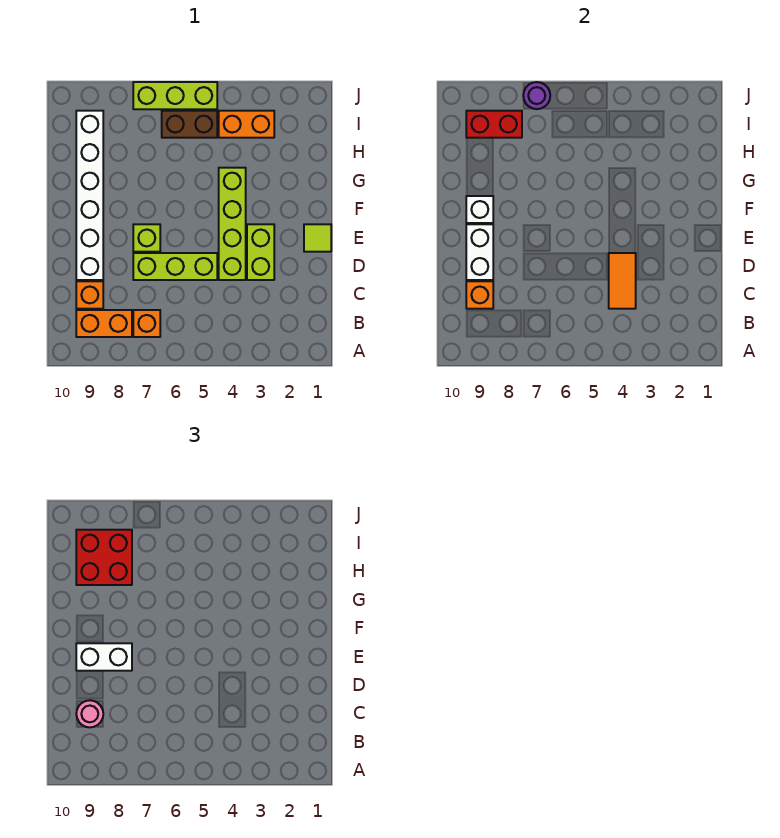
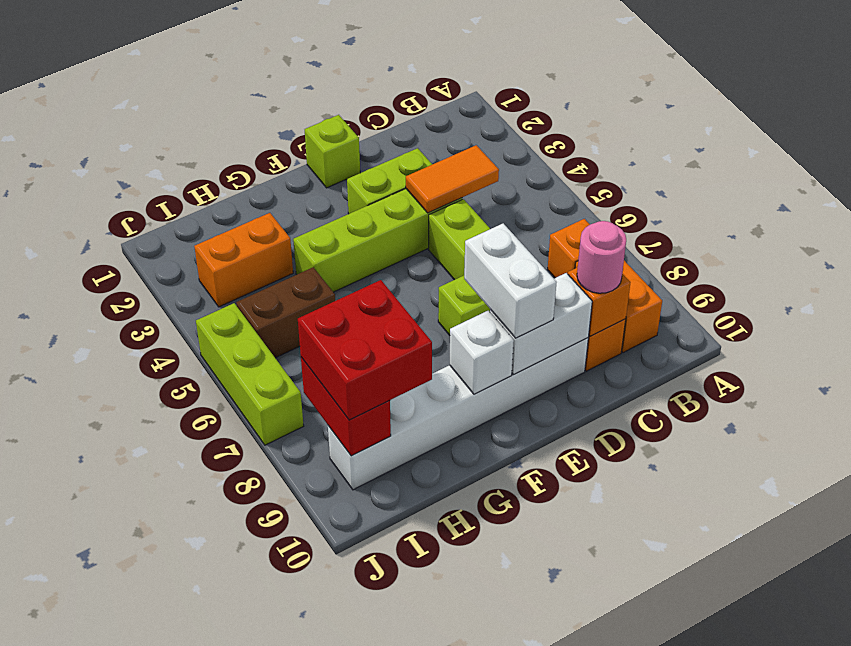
lime 1x1 tile [304,224,331,252] -> lime 1x1 brick [305,115,360,188]
orange 1x2 brick [219,111,274,138] -> orange 1x2 brick turned to [194,213,293,307]
brown 1x2 brick [162,111,217,138] -> brown 1x2 brick turned to [236,267,335,358]
purple 1x1 round brick [523,82,550,109] -> none

